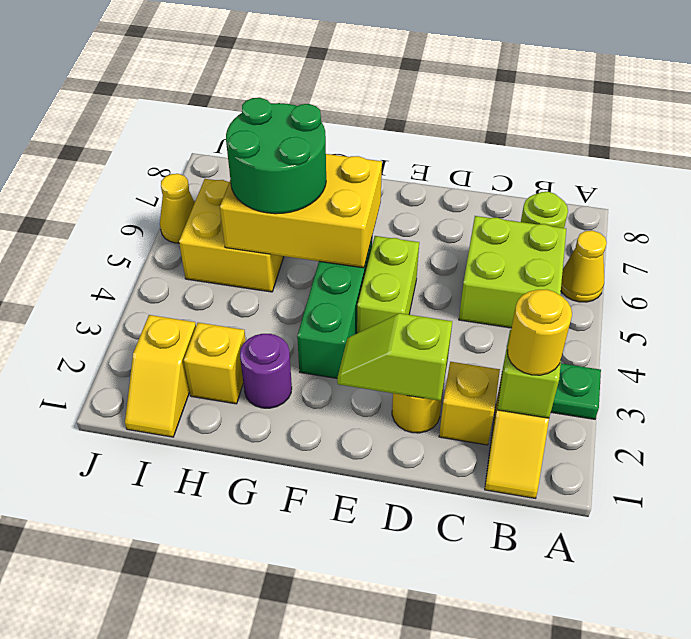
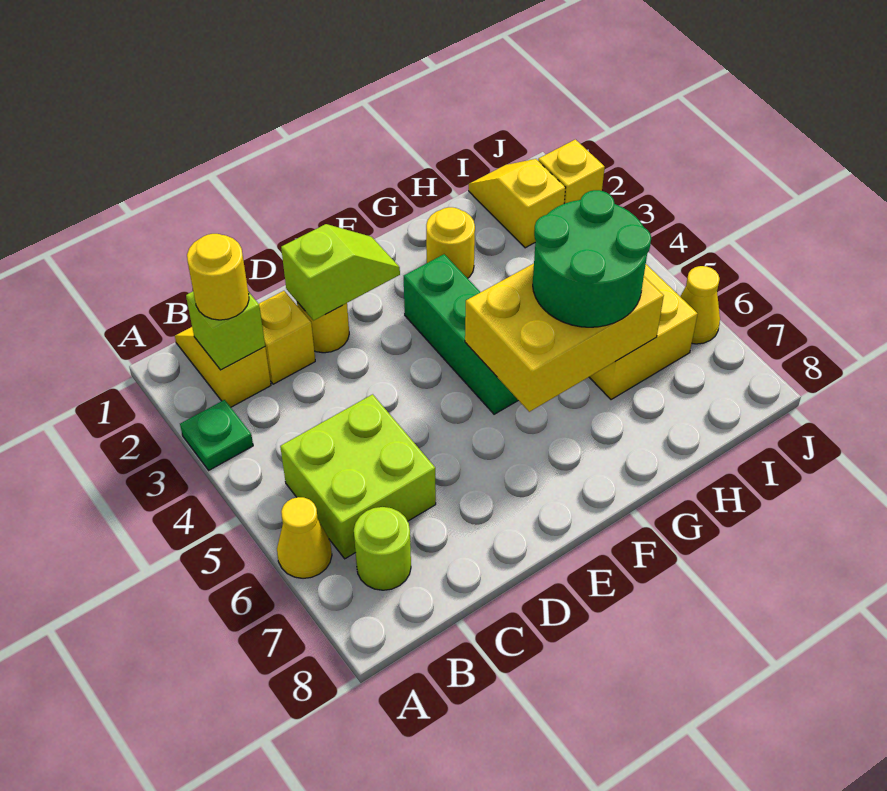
lime 1x2 brick [357,236,419,333] -> none
purple 1x1 round brick [240,334,292,408] -> yellow 1x1 round brick [426,207,475,278]
yellow 1x1 brick [184,323,246,404] -> yellow 1x1 brick moved to [538,139,605,204]

